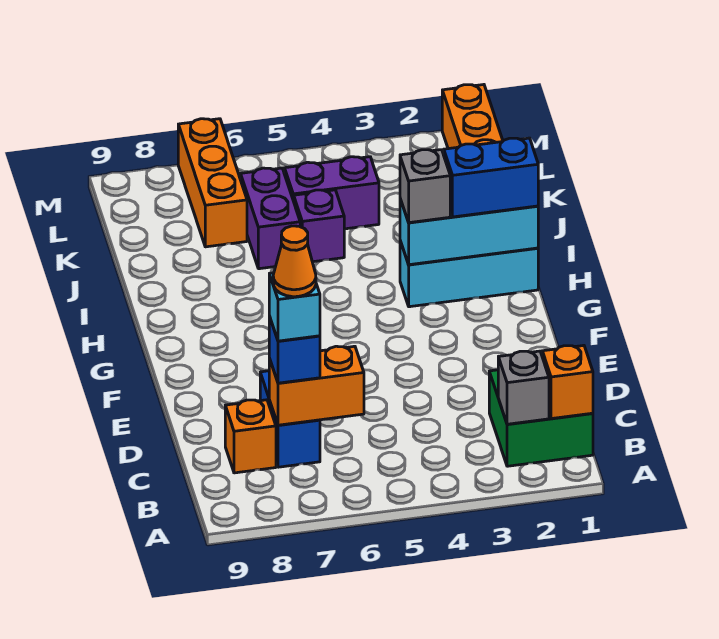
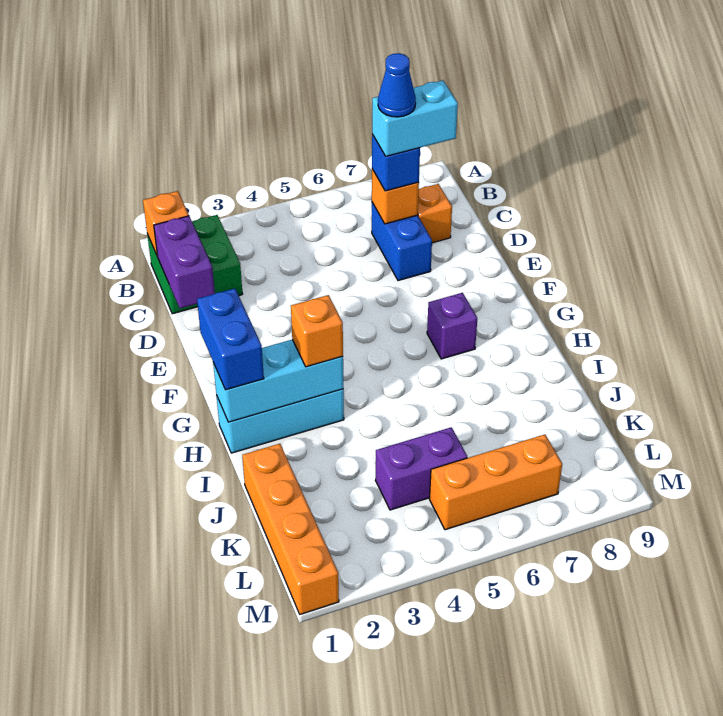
grey 1x1 brick [498,351,549,424] -> none
orange 1x2 brick [269,346,364,425] -> orange 1x1 brick [372,169,419,224]
cyan 1x1 brick [269,273,320,341] -> cyan 1x2 brick [372,81,458,156]
orange 1x1 cone [273,226,316,297] -> blue 1x1 cone [378,53,416,117]
blue 1x2 brick [444,138,538,217] -> blue 1x2 brick turned to [197,289,264,390]
grey 1x1 brick [400,150,450,223] -> orange 1x1 brick [291,295,343,367]
purple 1x1 brick [294,190,344,262] -> purple 1x1 brick moved to [427,293,477,359]
purple 1x2 brick [241,168,300,269] -> purple 1x2 brick moved to [154,216,215,308]
orange 1x3 brick [178,119,247,247] -> orange 1x3 brick turned to [429,434,562,530]

